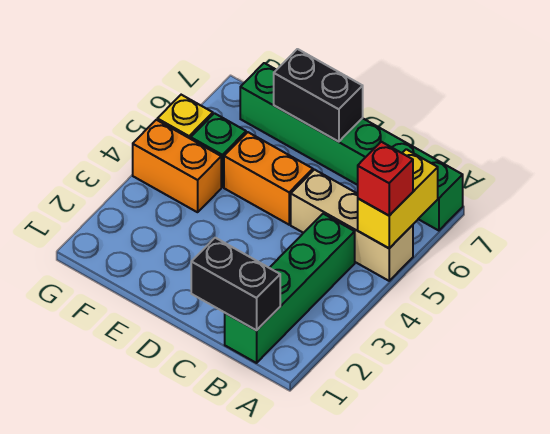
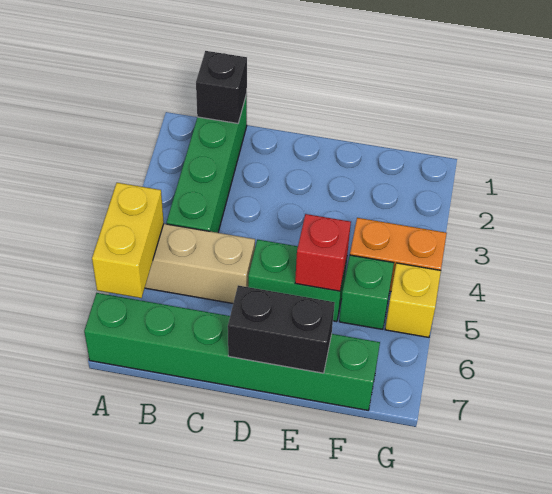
red 1x1 brick [358,142,413,216] -> red 1x1 brick moved to [295,214,351,291]
black 1x2 brick [191,238,280,330] -> black 1x1 brick [196,51,247,123]
orange 1x2 brick [224,132,313,225] -> green 1x2 brick [248,240,347,322]

